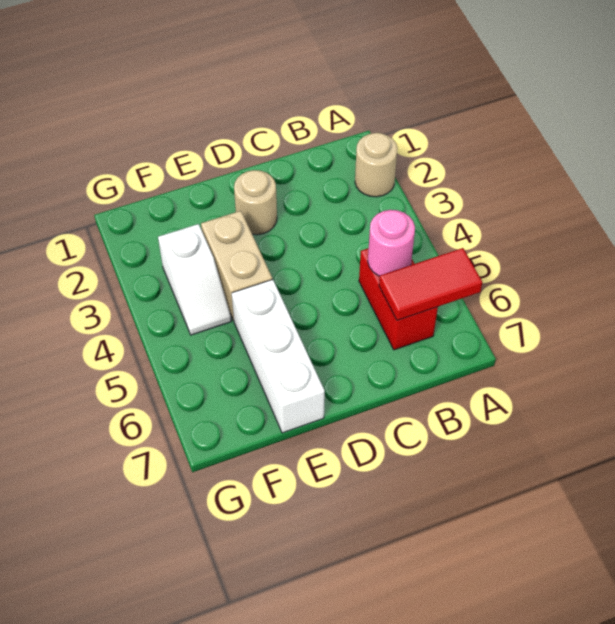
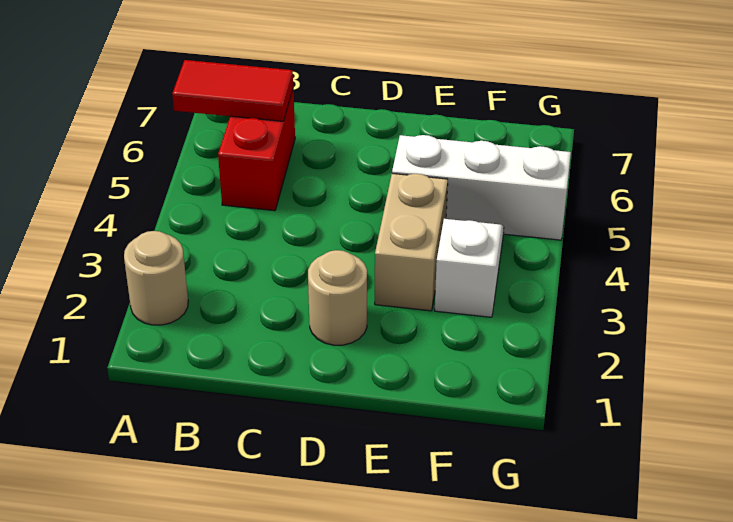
pink 1x1 round brick [368,210,415,276] -> none
white 1x3 brick [232,280,325,433] -> white 1x3 brick turned to [392,135,571,240]

